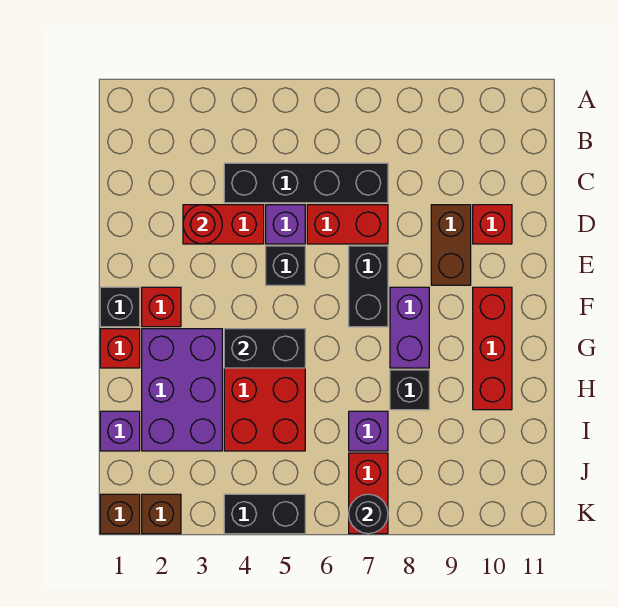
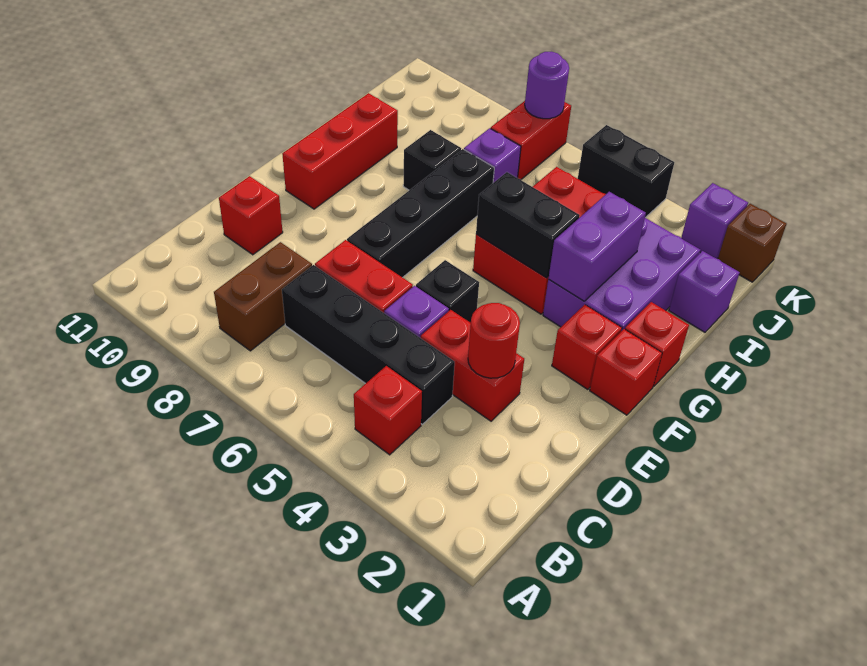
none -> red 1x1 brick [354,366,422,455]
brown 1x2 brick [431,205,471,285] -> brown 1x2 brick moved to [214,242,312,351]
black 1x2 brick [349,246,388,327] -> black 1x4 brick [347,149,494,278]
black 1x1 brick [100,287,140,327] -> red 1x1 brick [590,329,662,415]
purple 1x2 brick [390,287,429,368] -> purple 1x2 brick moved to [548,192,646,301]
brown 1x1 brick [142,494,181,534] -> purple 1x1 brick [681,183,748,258]
black 1x1 round brick [349,494,388,534] -> purple 1x1 round brick [525,52,569,119]

